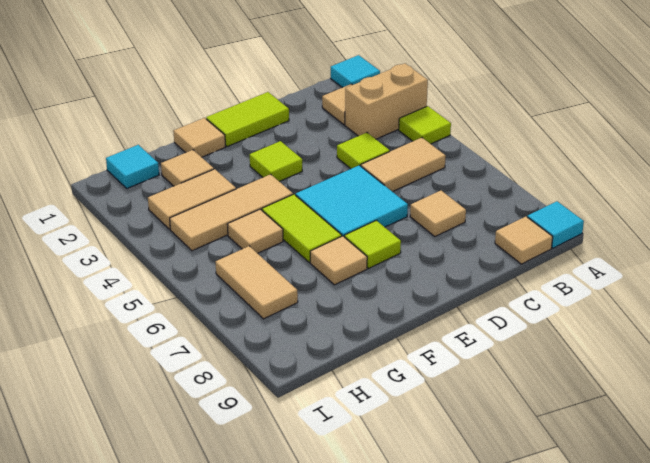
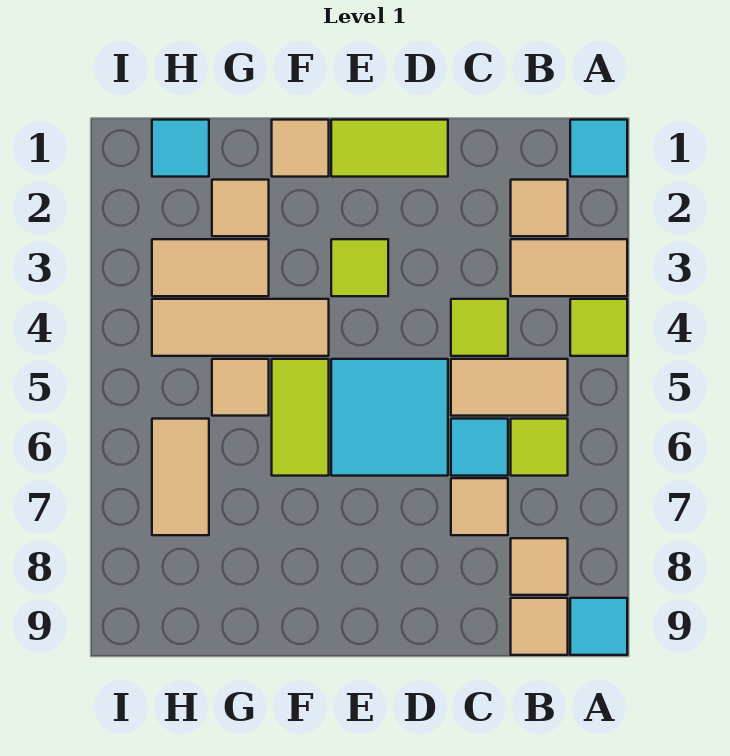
tan 1x2 brick [345,63,428,139] -> tan 1x2 tile [511,239,627,296]
none -> cyan 1x1 tile [451,419,508,476]
lime 1x1 tile [345,220,401,268] -> lime 1x1 tile moved to [511,419,568,476]
tan 1x1 tile [310,236,367,285] -> tan 1x1 tile moved to [511,538,568,595]

